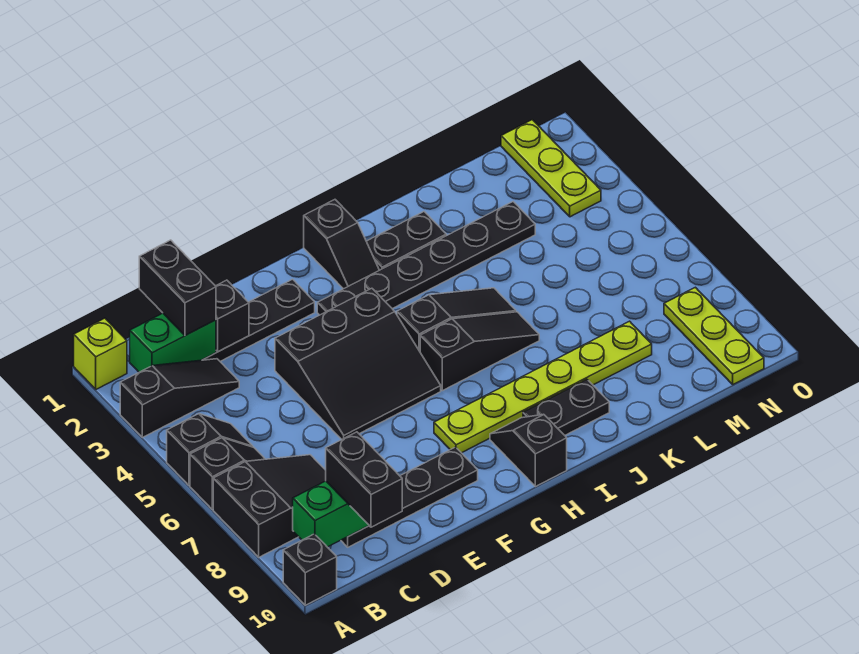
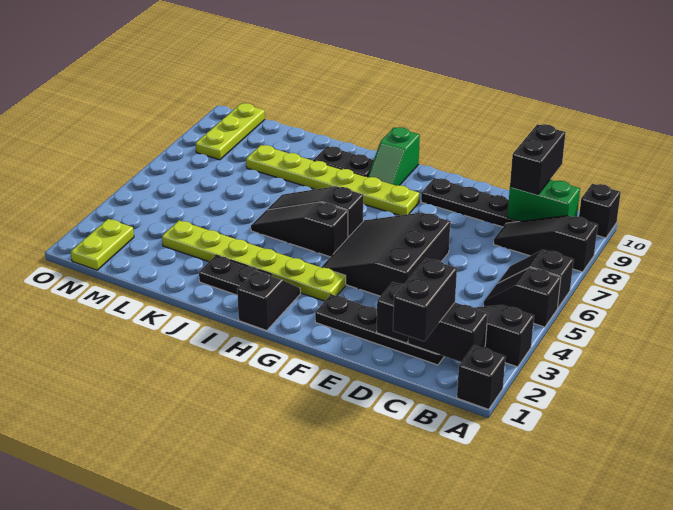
lime 1x1 brick [74,318,127,389] -> black 1x1 brick [457,346,506,409]
black 2x3 slope [213,455,326,557] -> black 1x3 slope [494,215,598,272]
green 1x2 brick [130,313,216,372] -> black 1x2 brick [408,303,488,362]
black 3x3 slope [275,288,441,439] -> black 3x3 slope turned to [321,212,450,296]
black 1x6 plate [317,202,535,315] -> lime 1x6 plate [162,220,346,301]
black 1x2 slope [490,415,567,487] -> green 1x2 slope [368,127,420,186]
lime 1x3 plate [501,120,601,217] -> lime 1x2 plate [71,219,134,270]

